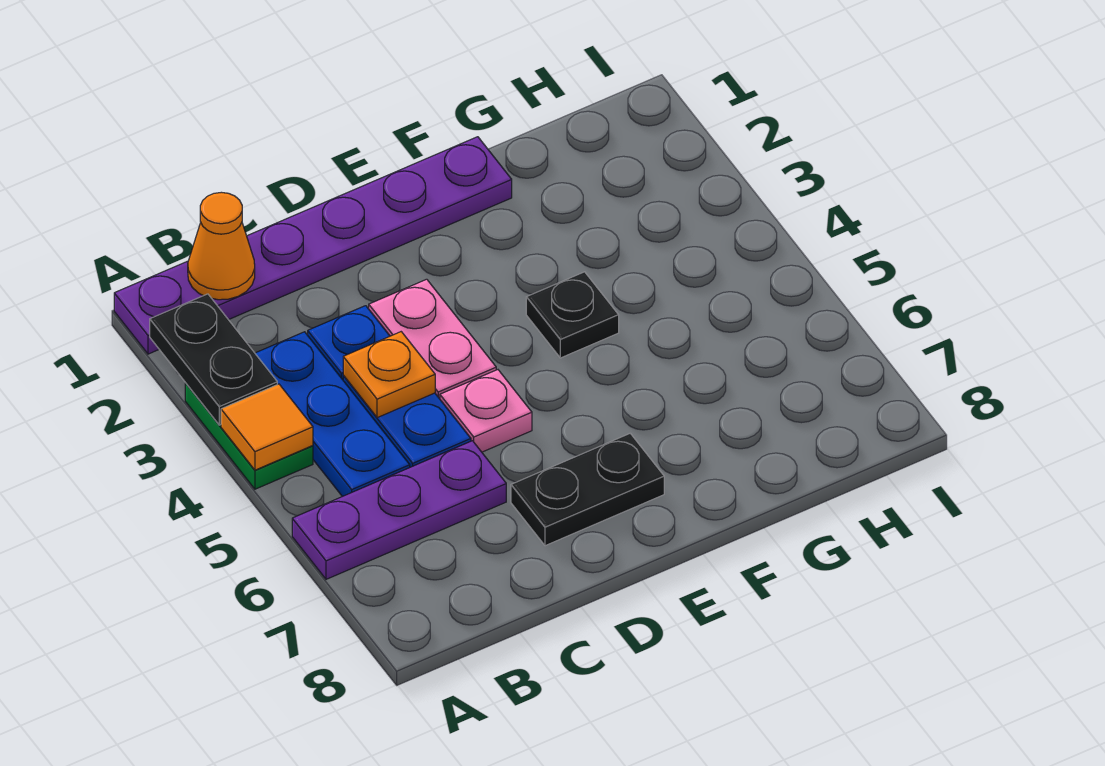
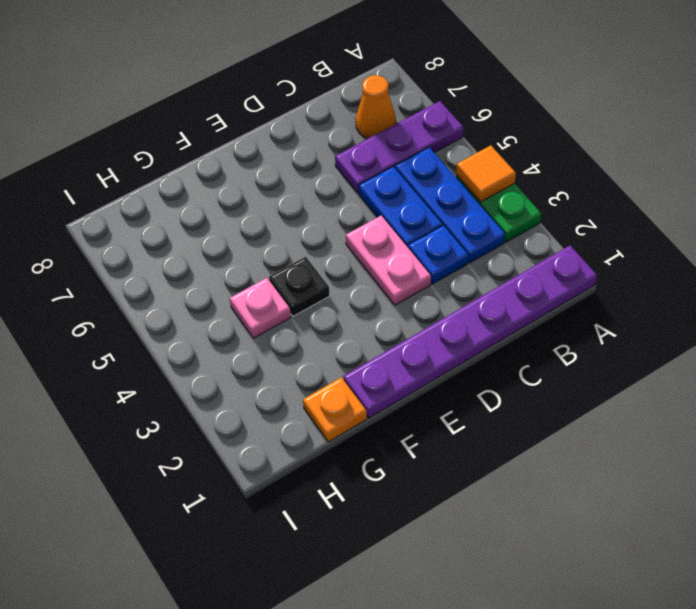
black 1x2 plate [150,294,277,425] -> none
orange 1x1 cone [188,192,255,300] -> orange 1x1 cone moved to [356,75,396,139]
orange 1x1 plate [343,332,435,418] -> orange 1x1 plate moved to [303,377,367,442]
pink 1x1 plate [440,370,532,452] -> pink 1x1 plate moved to [230,278,291,338]
black 1x2 plate [511,433,664,546] -> none

